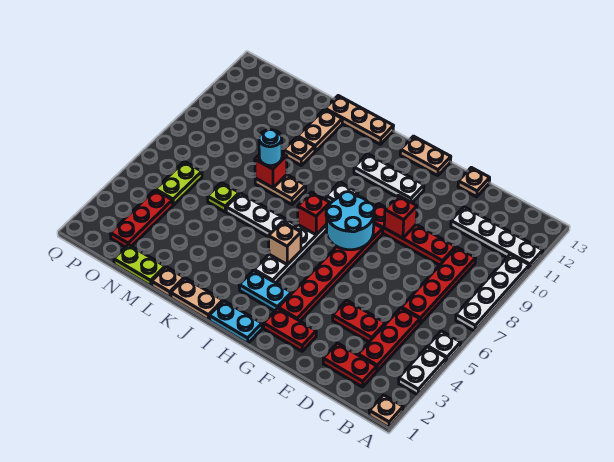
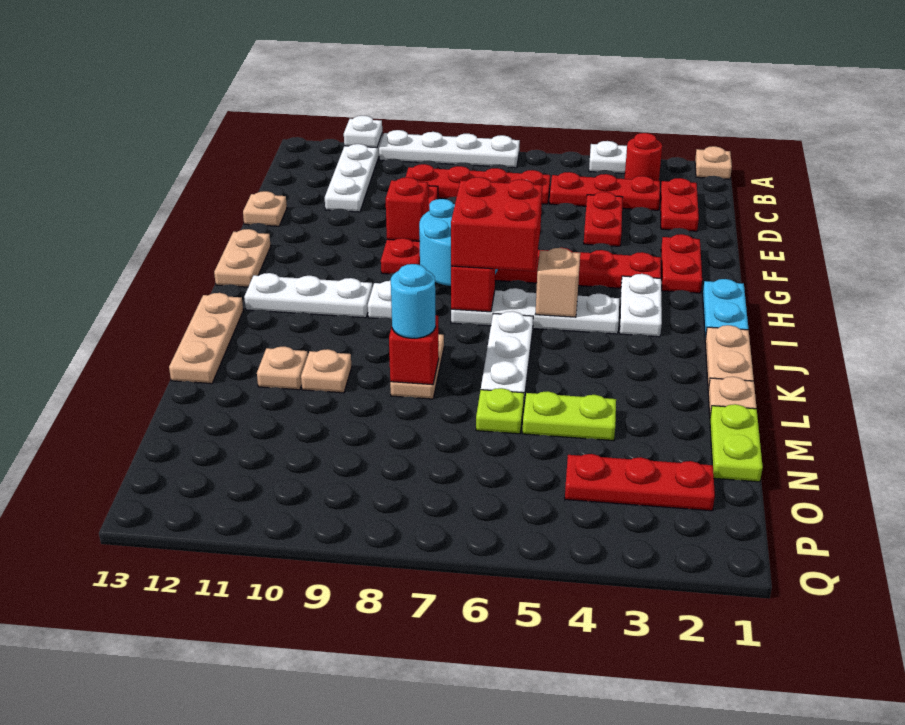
white 1x1 plate [428,331,461,363] -> white 1x1 plate moved to [344,116,382,148]
none -> red 1x1 round brick [624,133,662,181]
white 1x3 plate [354,154,424,203] -> white 1x3 plate turned to [244,273,372,318]
cyan 1x2 plate [239,270,292,311] -> white 1x2 plate [620,274,662,337]
none -> red 2x2 brick [451,177,542,271]
tan 1x2 plate [298,109,342,151] -> tan 1x1 plate [257,346,308,390]
lime 1x2 plate [156,161,202,205] -> lime 1x2 plate moved to [523,391,616,441]

